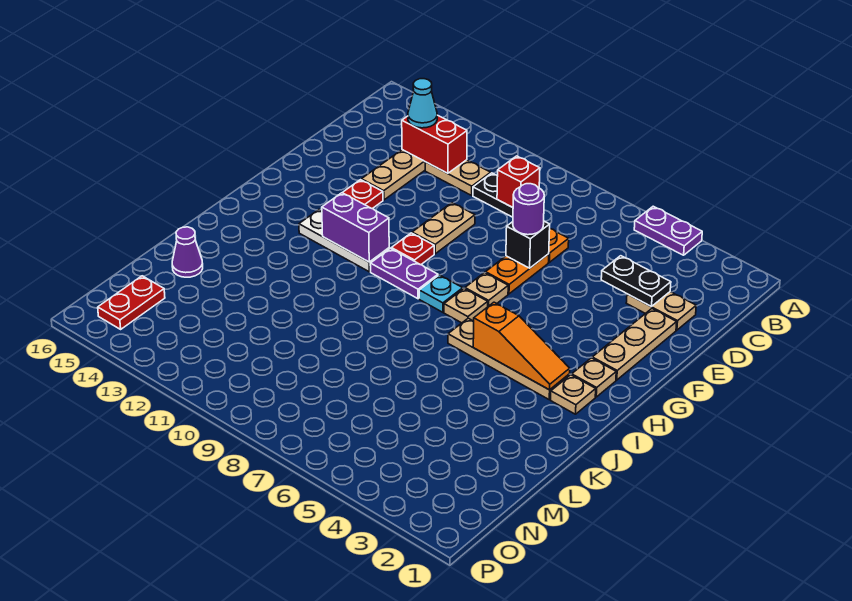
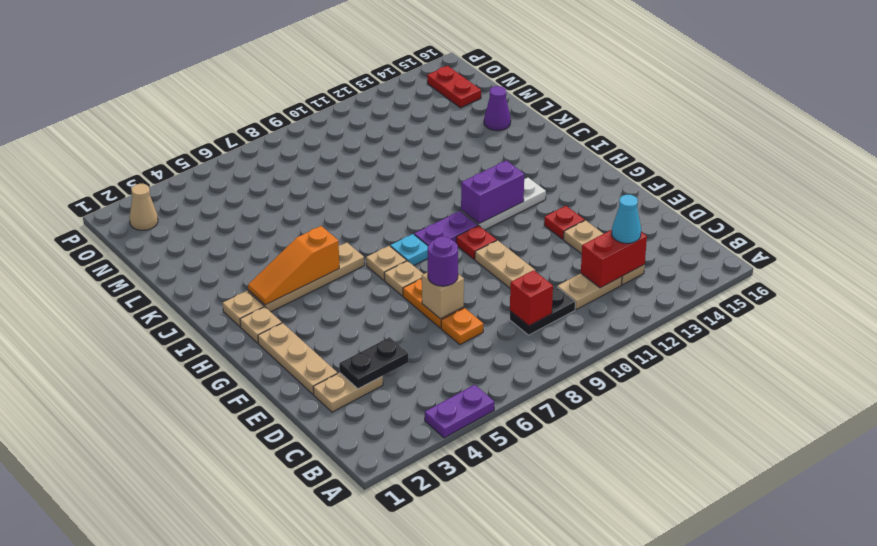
black 1x1 brick [506,221,550,268] -> tan 1x1 brick [422,272,464,319]
none -> tan 1x1 cone [129,184,158,230]

